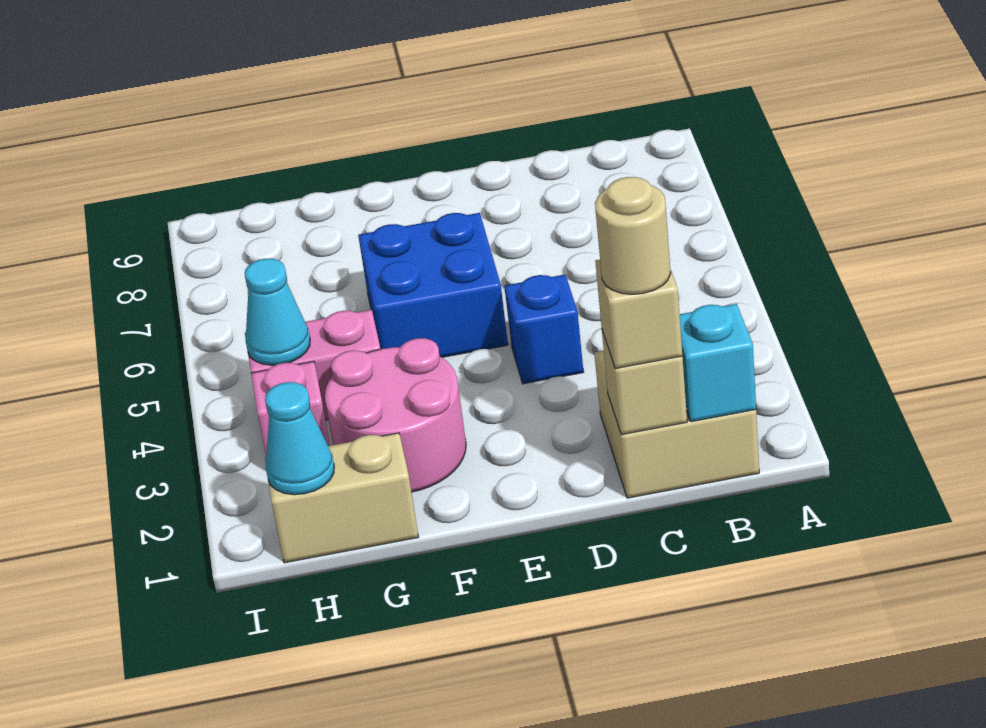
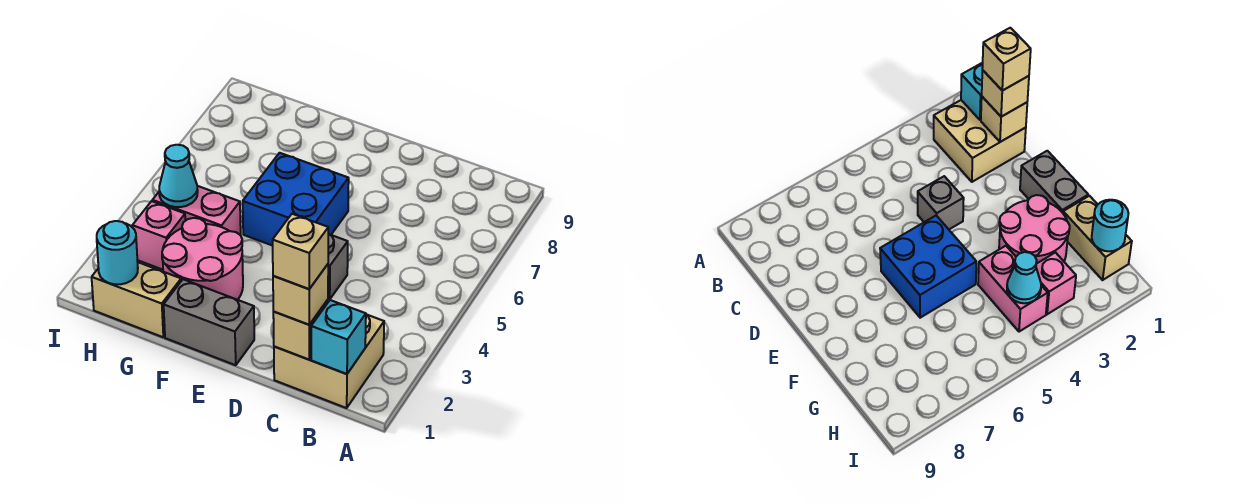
tan 1x1 round brick [595,177,671,294] -> tan 1x1 brick [273,214,328,289]
blue 1x1 brick [504,275,584,384] -> grey 1x1 brick [328,234,348,299]
none -> grey 1x2 brick [164,279,254,365]
cyan 1x1 cone [265,382,334,495] -> cyan 1x1 round brick [97,221,138,284]

